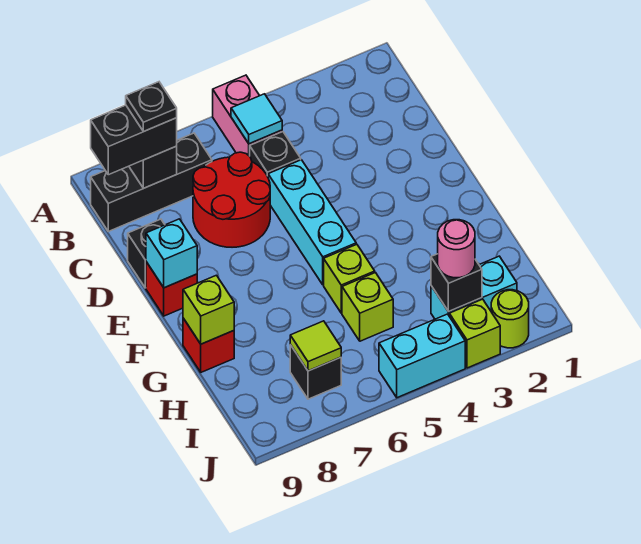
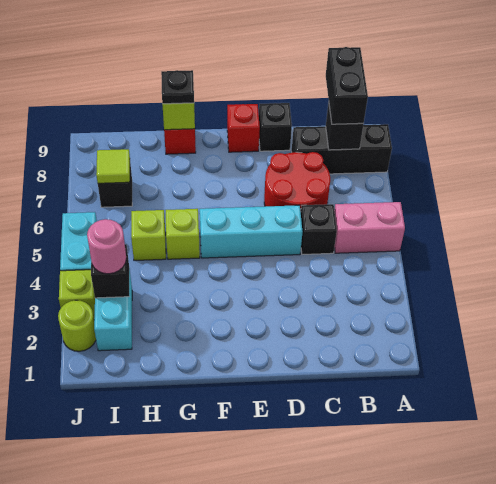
cyan 1x1 tile [231,94,282,144] -> none
black 1x3 brick [91,133,212,231] -> black 1x3 brick turned to [292,124,392,174]
black 1x1 plate [126,82,177,131] -> black 1x1 plate moved to [161,70,194,104]
cyan 1x1 brick [146,219,197,288] -> none

